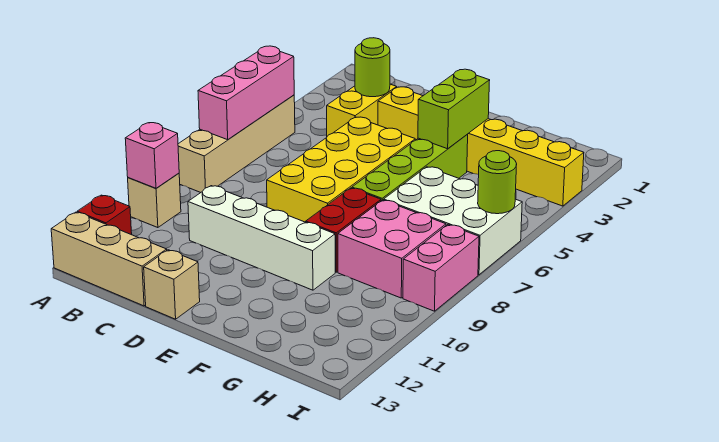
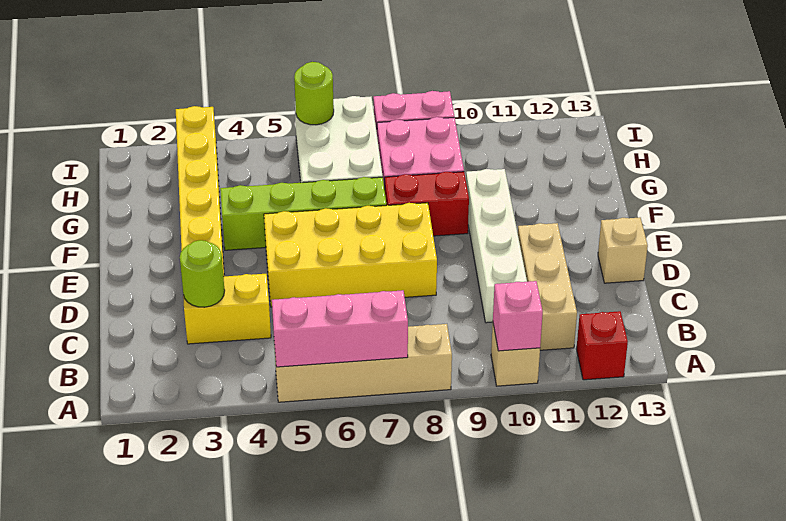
tan 1x3 brick [51,212,167,306] -> tan 1x3 brick moved to [518,223,577,350]
lime 1x2 brick [418,69,490,149] -> none

